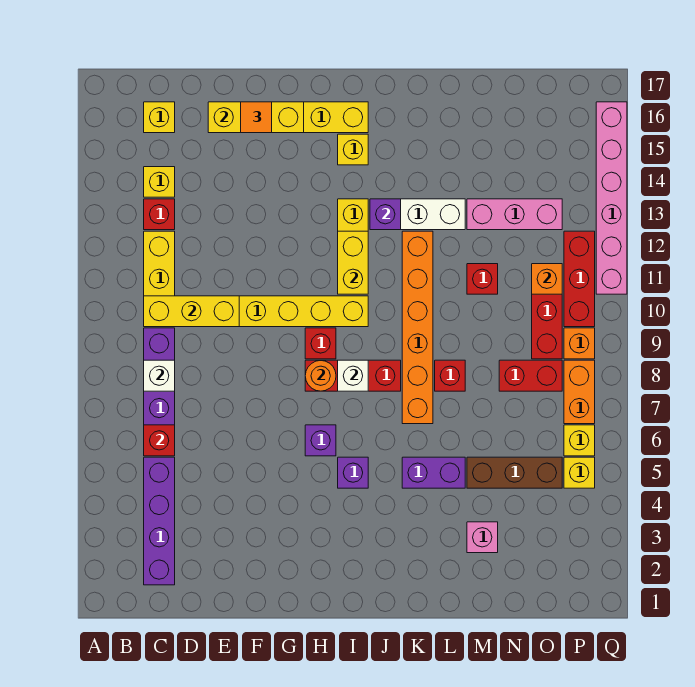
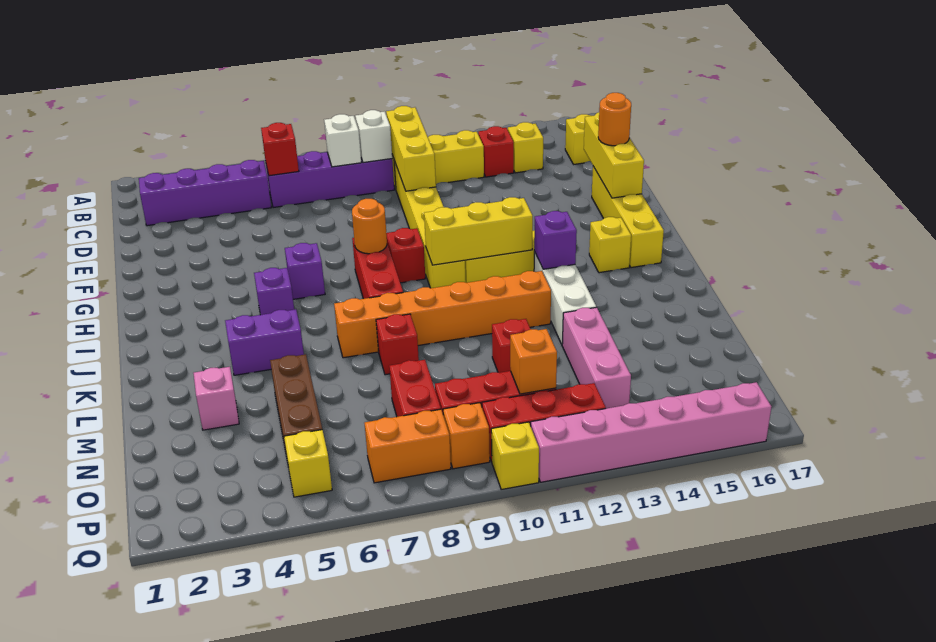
orange 1x1 tile [241,102,272,133] -> orange 1x1 round brick [598,93,631,146]
white 1x1 brick [338,360,368,391] -> white 1x1 brick moved to [355,110,392,163]
yellow 1x2 brick [338,231,368,294] -> yellow 1x3 brick [424,197,533,265]
purple 1x2 brick [402,457,465,488] -> purple 1x2 brick turned to [225,309,304,375]
yellow 1x1 brick [564,425,595,456] -> yellow 1x1 brick moved to [491,422,539,489]

